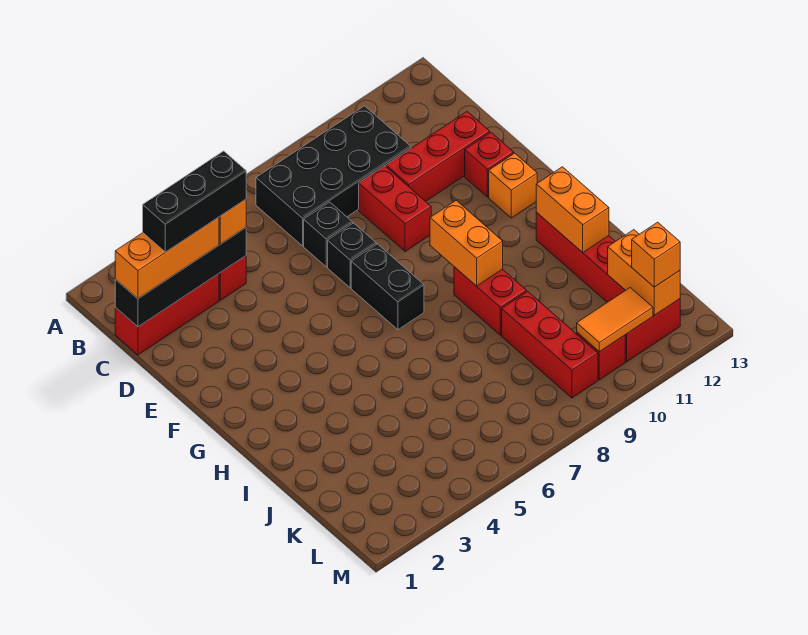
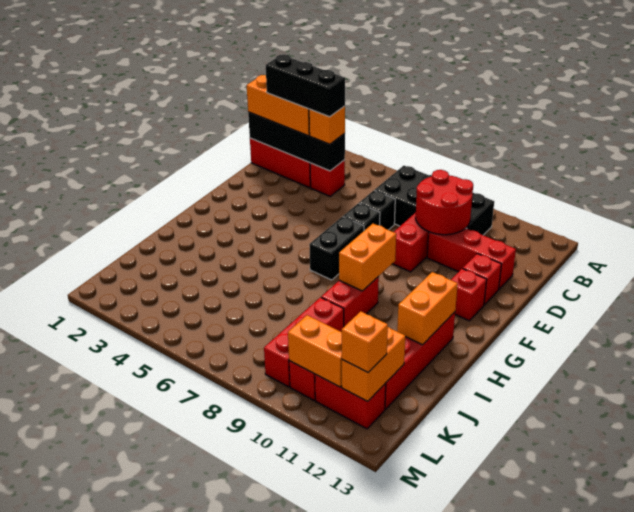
none -> red 2x2 round brick [416,170,473,235]
orange 1x1 brick [489,153,537,218] -> red 1x1 brick [451,269,487,321]
orange 1x2 tile [577,288,653,352] -> orange 1x2 brick [288,315,342,387]

